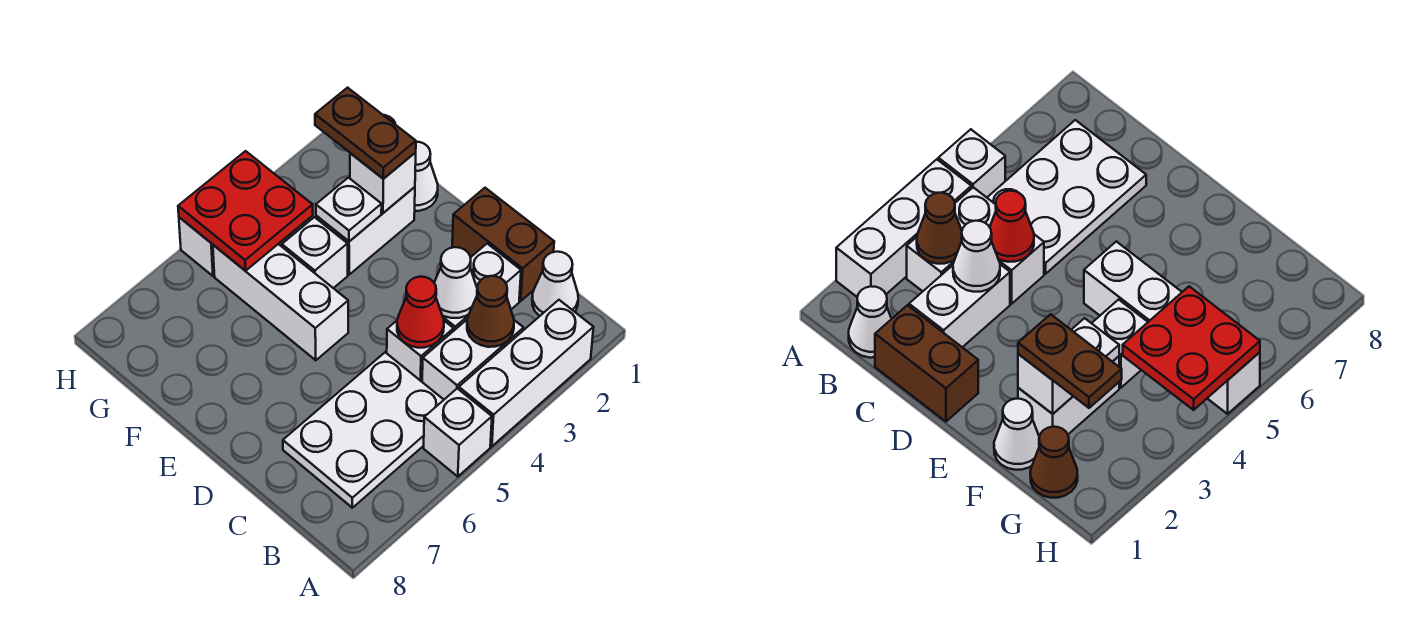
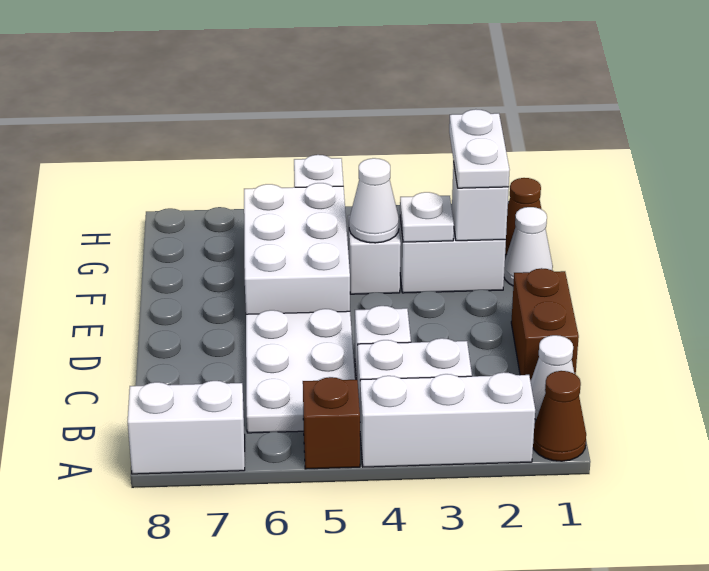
white 1x1 brick [424,388,492,477] -> brown 1x1 brick [303,377,360,469]
brown 1x1 cone [467,276,514,347] -> brown 1x1 cone moved to [533,371,586,461]
white 2x3 plate [283,352,444,508] -> white 2x3 plate turned to [246,309,355,433]
white 1x2 brick [442,244,521,330] -> white 1x2 brick moved to [128,381,245,474]
white 1x1 cone [434,247,477,318] -> white 1x1 cone moved to [349,158,399,243]
red 1x1 cone [397,277,444,348] -> none
white 1x3 brick [213,244,348,360] -> white 2x3 brick [244,183,350,314]
brown 1x2 plate [315,88,416,179] -> white 1x2 plate [449,109,509,188]
red 2x2 plate [178,151,313,271] -> none

